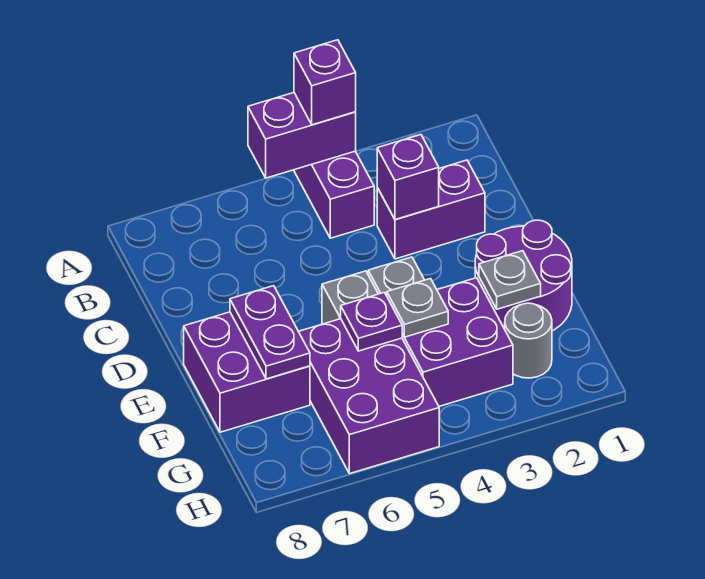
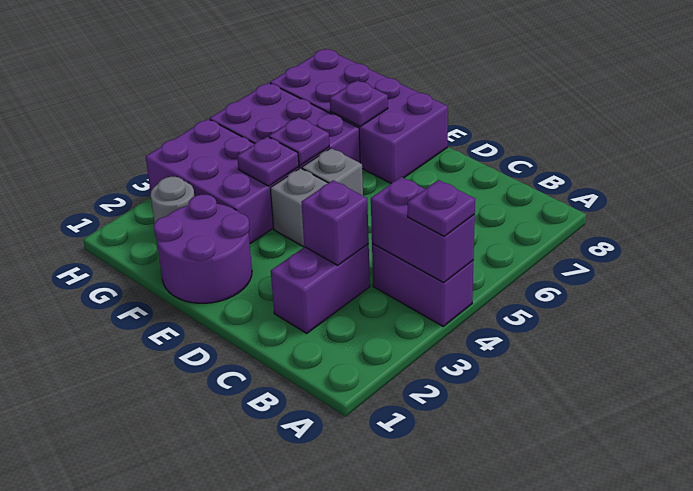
purple 1x2 brick [248,93,356,178] -> purple 1x2 brick turned to [371,177,475,282]
purple 1x1 brick [294,40,356,125] -> purple 1x1 plate [408,180,475,236]
purple 2x2 brick [184,312,310,432] -> purple 2x4 brick [270,49,448,183]
purple 1x2 plate [230,286,310,379] -> purple 1x1 plate [330,81,388,126]
grey 1x1 plate [479,251,541,309] -> none
purple 2x2 brick [402,278,513,406] -> purple 2x3 brick [146,119,299,244]
grey 1x1 plate [387,279,448,337] -> purple 1x1 plate [237,137,299,186]

